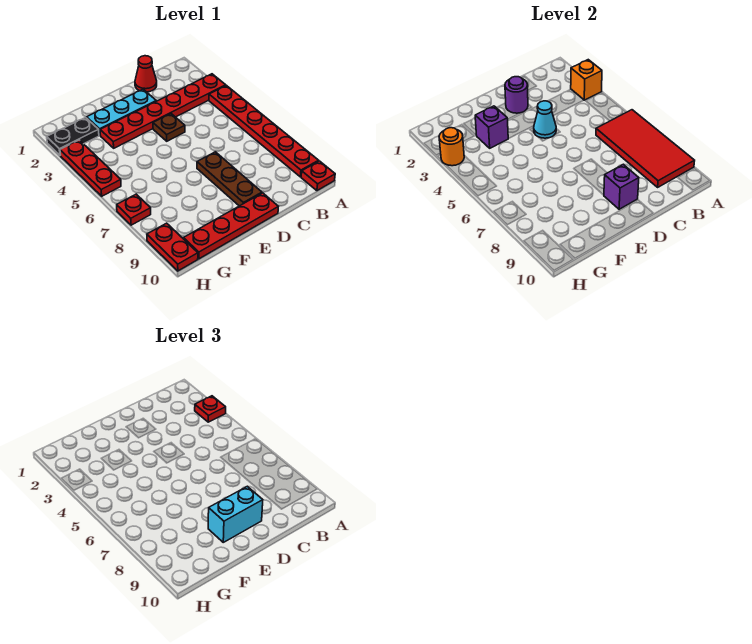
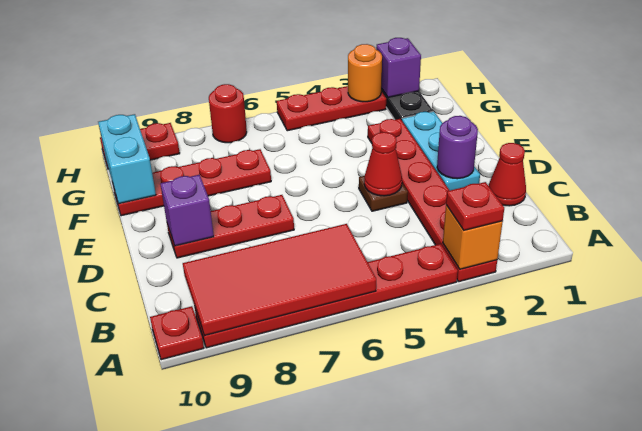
cyan 1x1 cone [534,101,556,138] -> red 1x1 cone [364,132,402,196]
brown 1x3 plate [197,152,262,206] -> red 1x3 plate [167,195,294,258]
cyan 1x2 brick [208,486,263,542] -> cyan 1x2 brick moved to [98,114,156,204]
red 1x4 plate [184,193,278,259] -> red 1x4 plate turned to [113,149,271,216]
purple 1x1 brick [475,106,508,148] -> purple 1x1 brick moved to [376,38,421,97]
red 1x1 plate [117,194,151,225] -> red 1x1 round brick [209,84,247,143]

